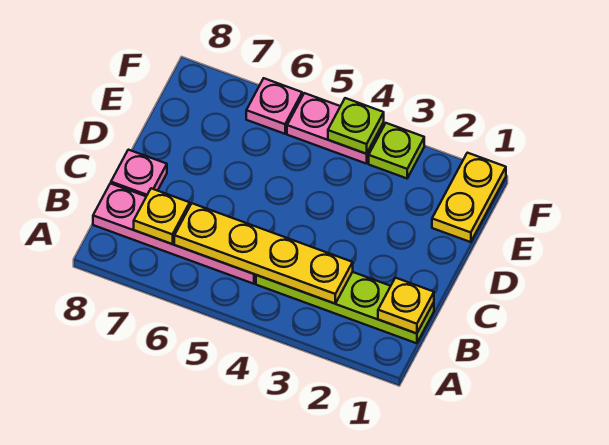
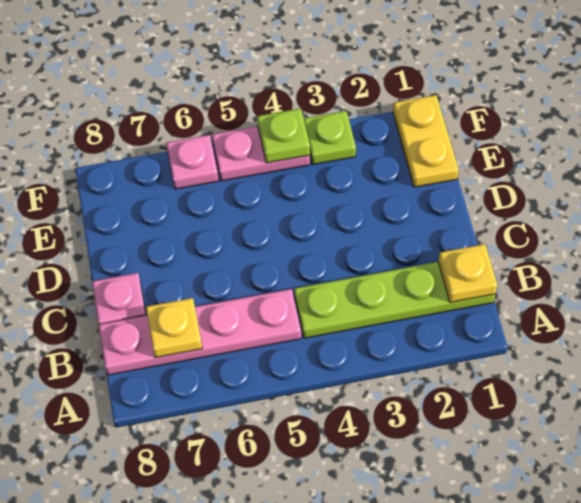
yellow 1x4 plate [174,203,353,304] -> none

